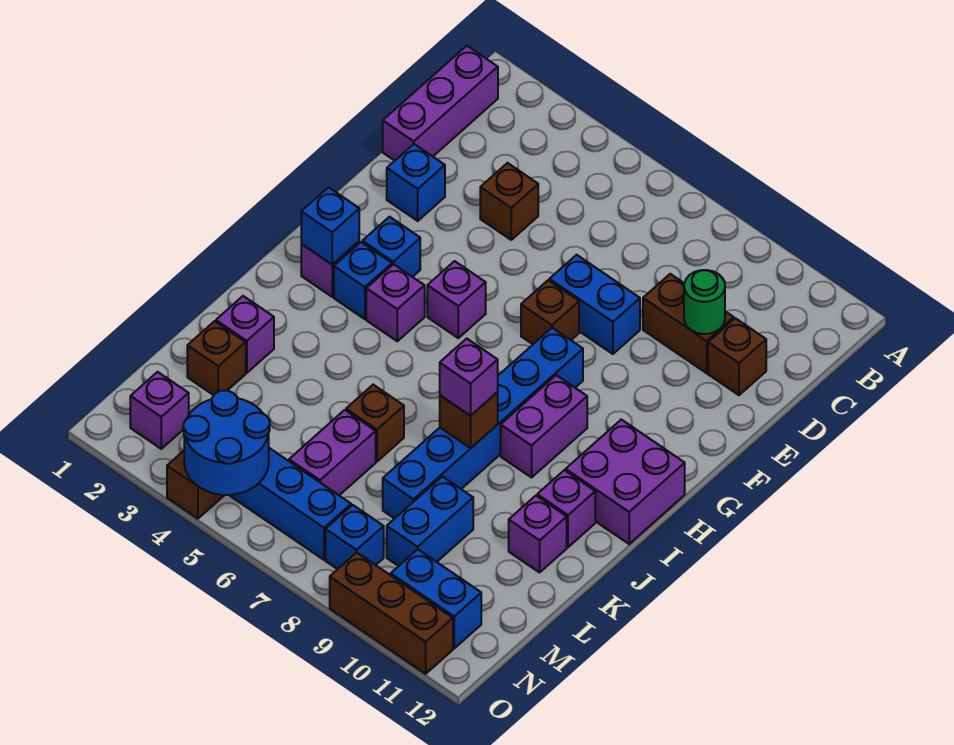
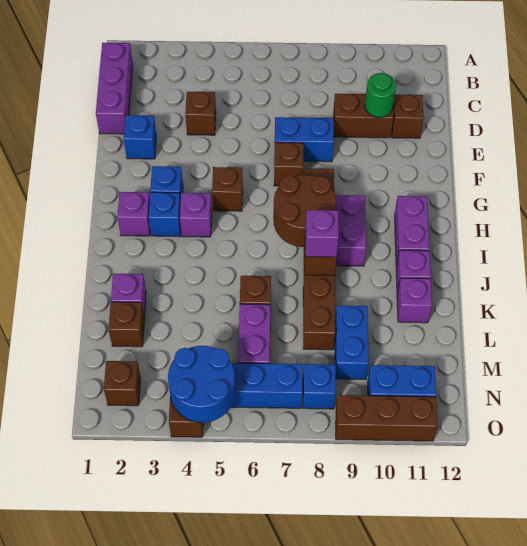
purple 1x1 brick [427,261,486,338] -> brown 1x1 brick [212,167,243,211]
blue 1x6 brick [383,328,583,519] -> brown 1x6 brick [303,169,335,350]
blue 1x1 brick [301,187,359,265] -> none
none -> brown 2x2 round brick [273,175,336,247]
purple 2x2 brick [566,420,685,544] -> purple 1x2 brick [395,196,429,266]
purple 1x1 brick [130,372,189,449] -> brown 1x1 brick [104,361,141,406]

